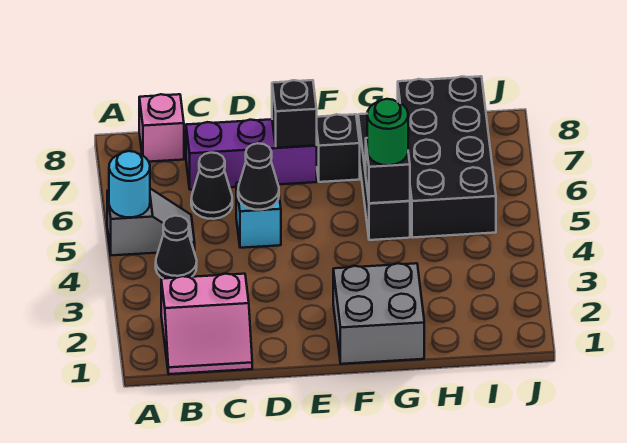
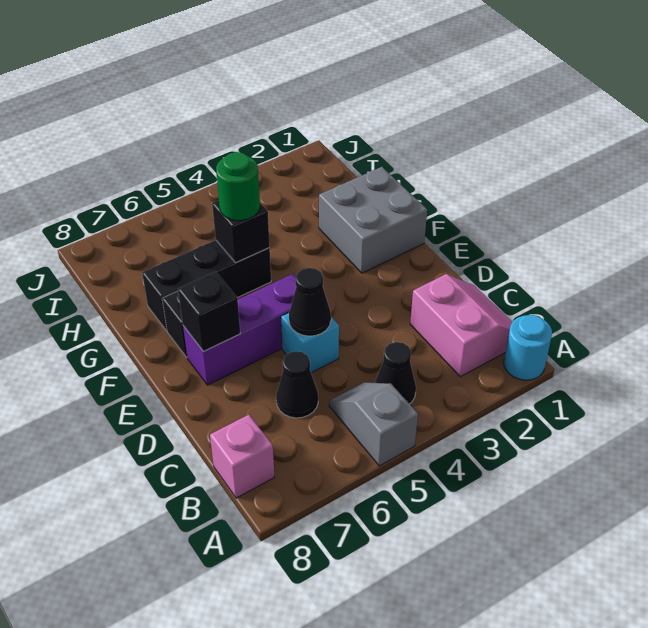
cyan 1x1 round brick [109,151,150,217] -> cyan 1x1 round brick moved to [504,315,552,380]
purple 1x3 brick [186,119,317,190] -> purple 1x3 brick turned to [183,274,296,385]
black 2x4 brick [398,76,496,238] -> none

